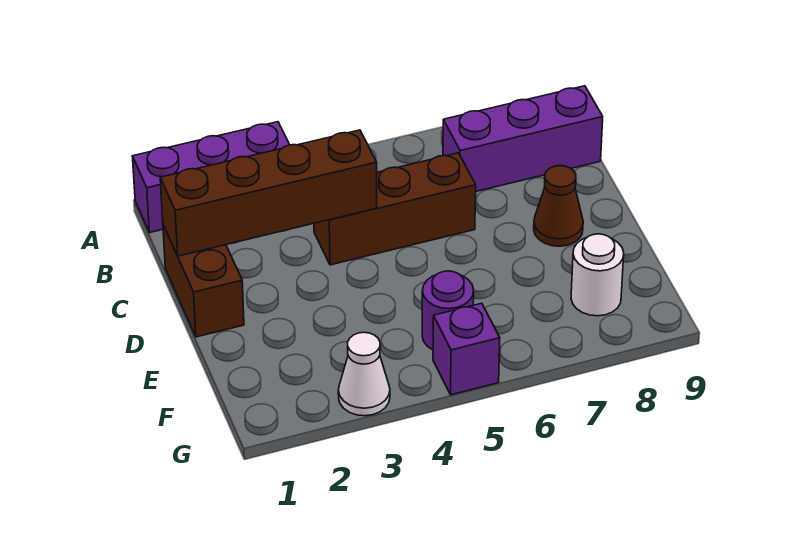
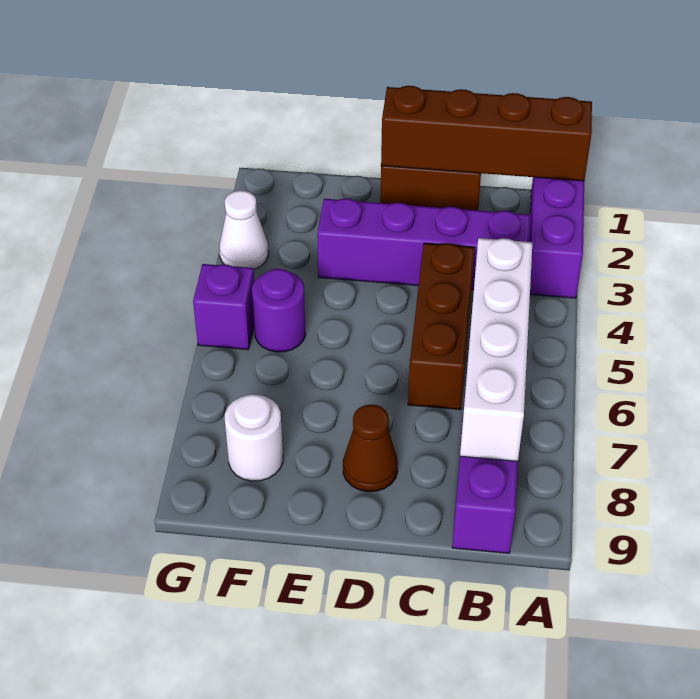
none -> purple 1x4 brick [317,199,531,290]
none -> white 1x4 brick [460,238,532,461]
brown 1x4 brick [160,130,377,256] -> brown 1x4 brick turned to [381,86,592,181]

